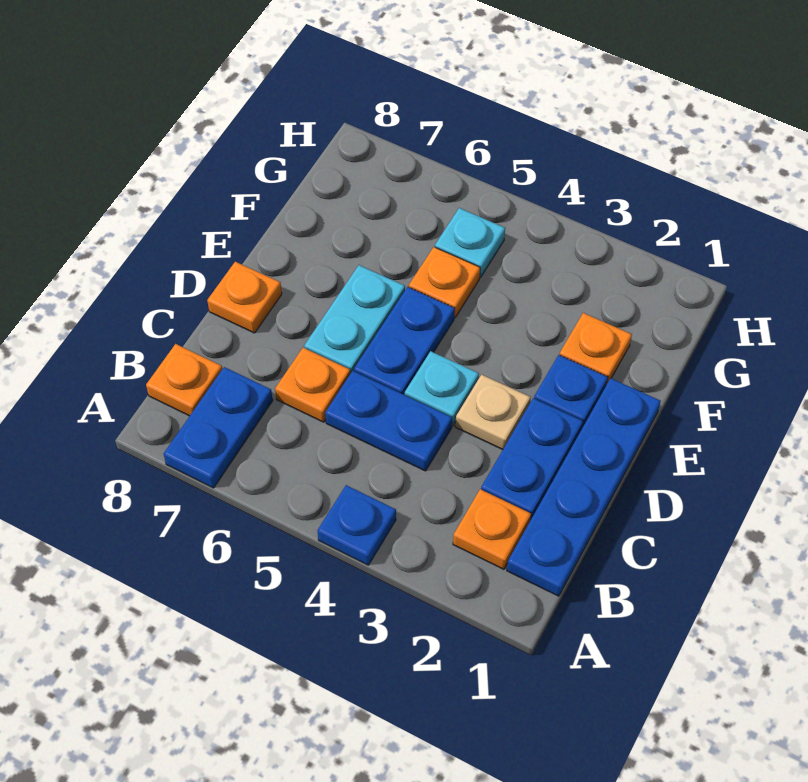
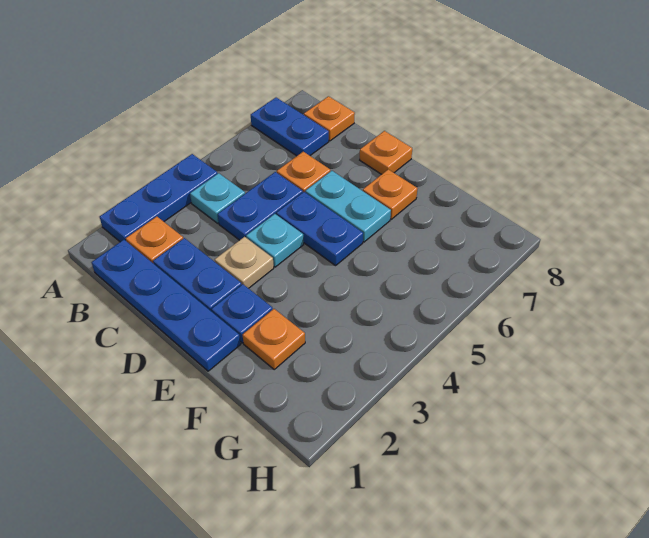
blue 1x1 plate [317,485,396,565] -> blue 1x3 plate [100,154,218,242]
orange 1x1 plate [409,247,480,318] -> orange 1x1 plate moved to [363,169,418,219]
cyan 1x1 plate [435,208,505,277] -> cyan 1x1 plate moved to [190,173,245,223]

